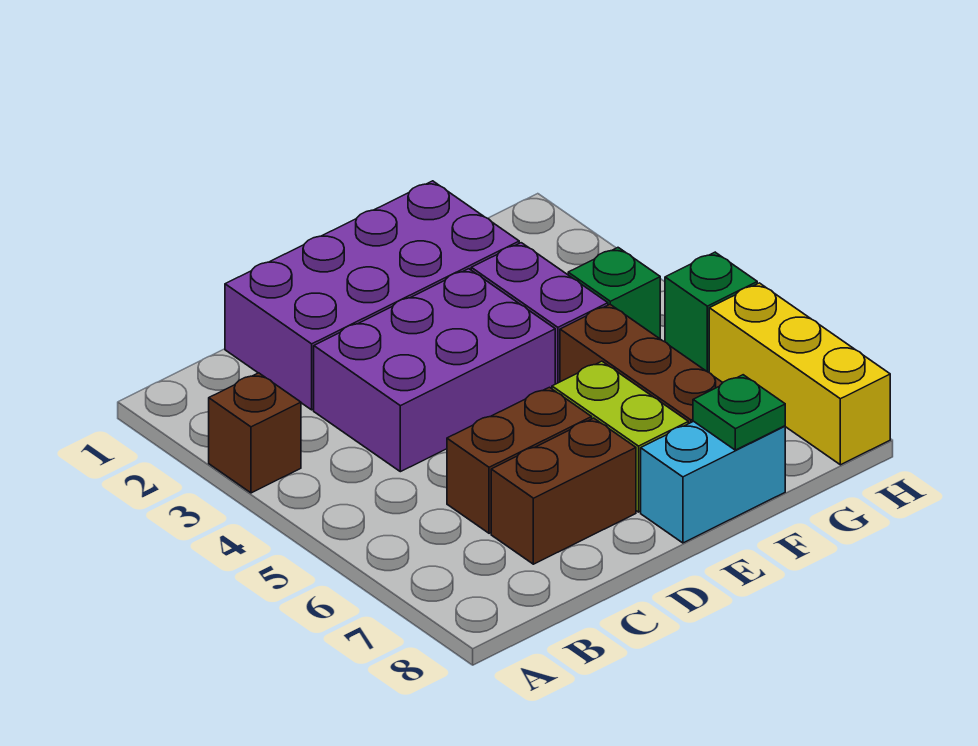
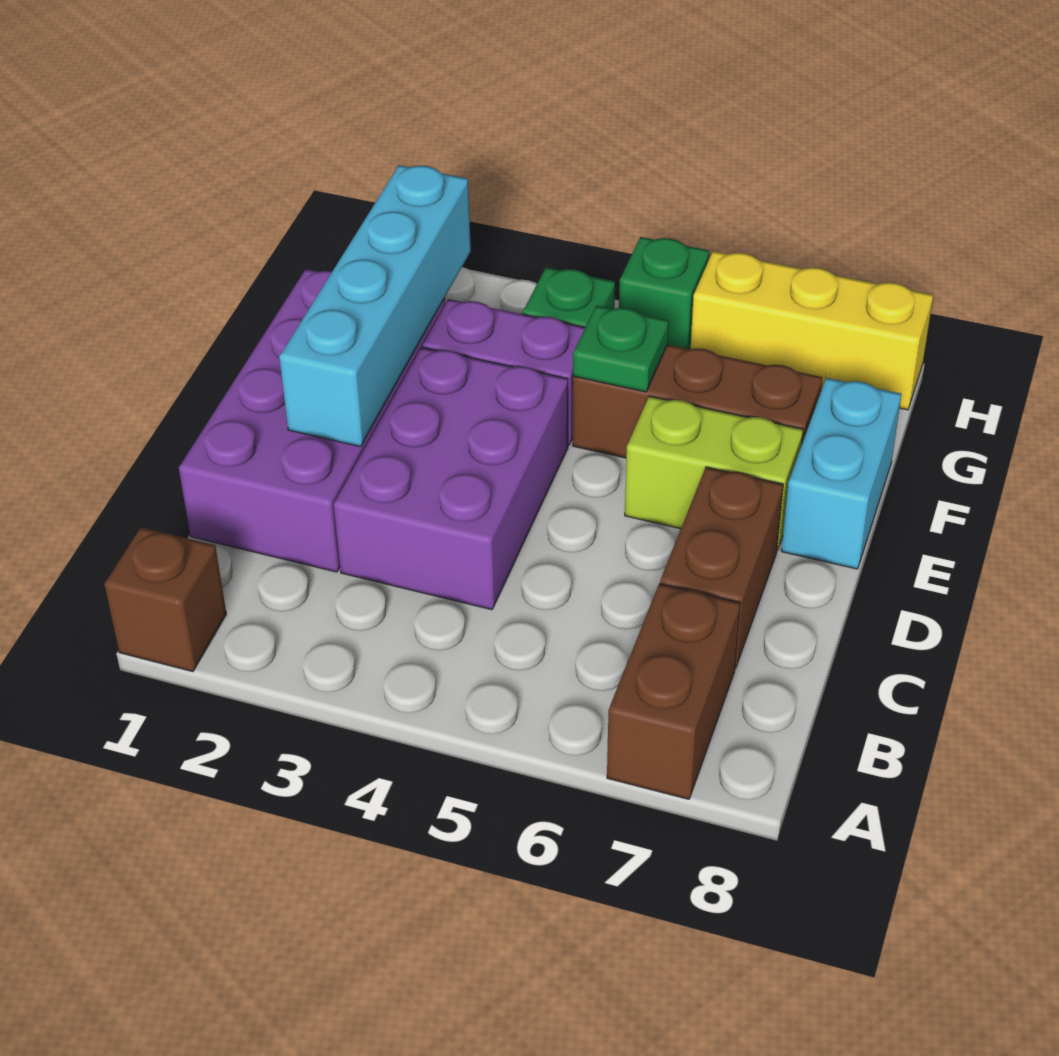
brown 1x1 brick [209,373,301,493] -> brown 1x1 brick moved to [104,527,226,672]
brown 1x2 brick [447,387,592,533] -> brown 1x2 brick moved to [607,584,740,799]
none -> cyan 1x4 brick [279,165,471,447]
green 1x1 plate [693,375,785,450] -> green 1x1 plate moved to [573,306,669,392]

